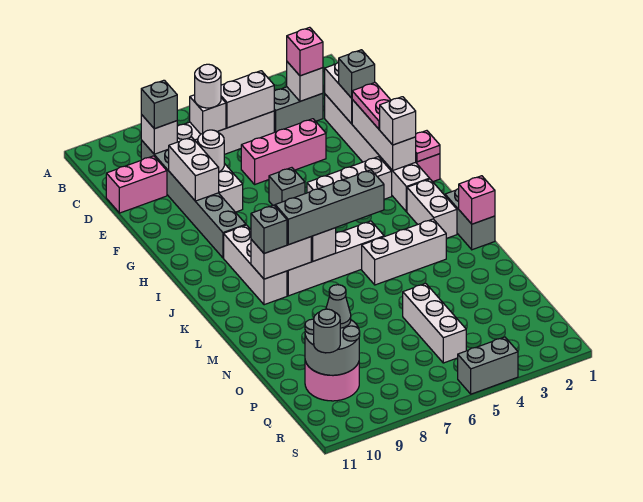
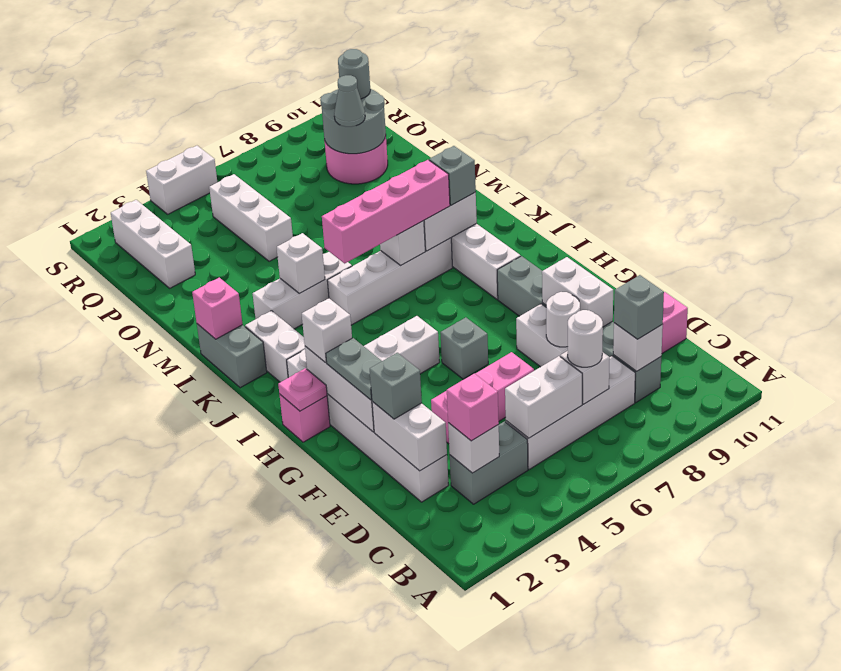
pink 1x2 plate [352,83,391,129] -> grey 1x2 plate [326,338,382,400]
grey 1x4 brick [275,170,384,245] -> pink 1x4 brick [322,160,450,263]
none -> white 1x1 brick [277,233,325,294]
none -> white 1x3 brick [111,200,195,288]
grey 1x2 brick [458,337,518,394] -> white 1x2 brick [146,146,217,214]

